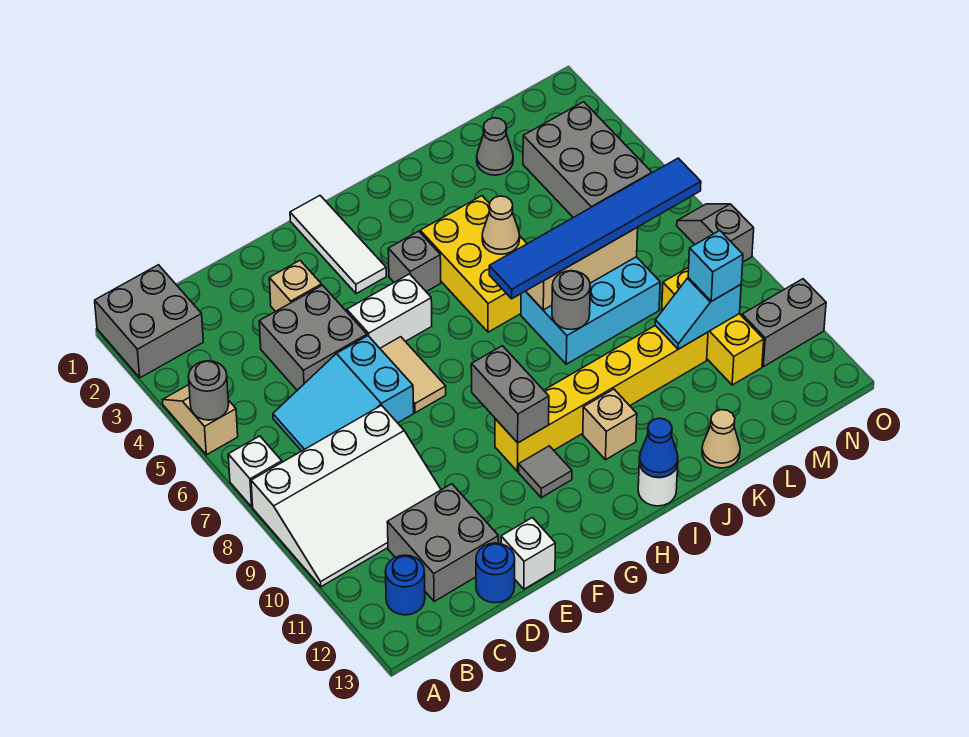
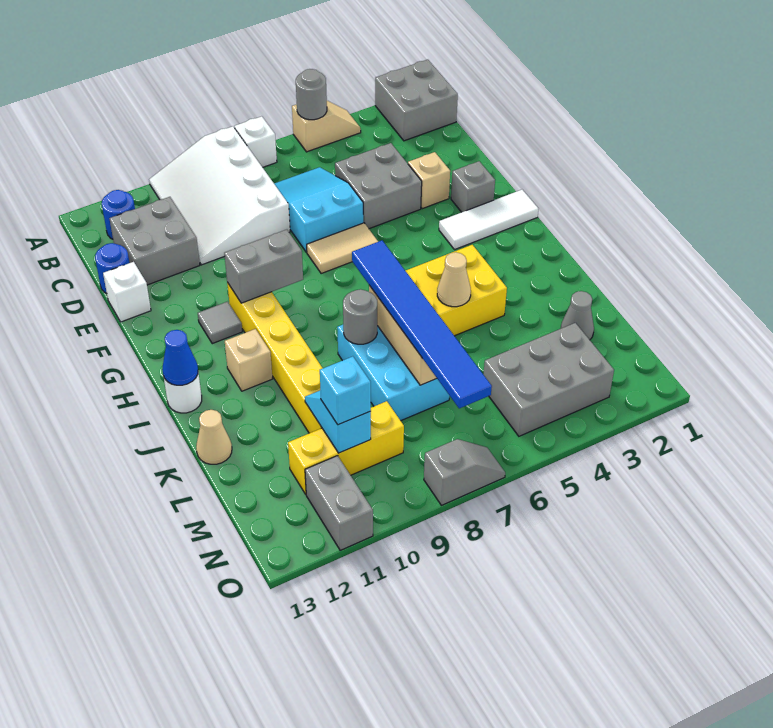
white 1x2 brick [347,274,432,348] -> none
grey 1x1 brick [388,231,441,292] -> grey 1x1 brick moved to [451,161,495,212]

